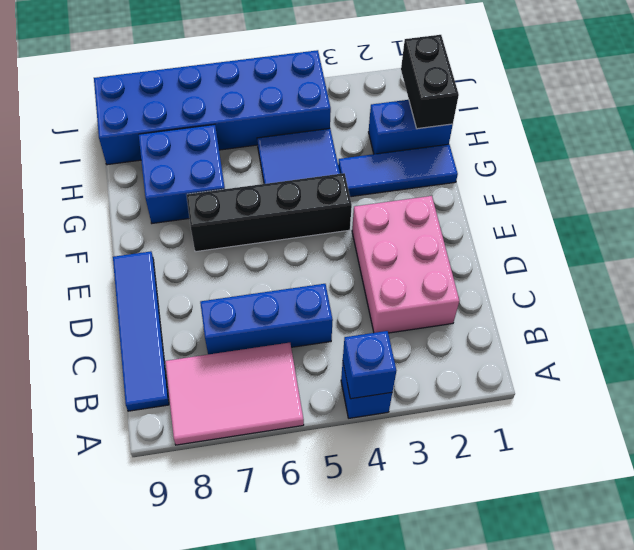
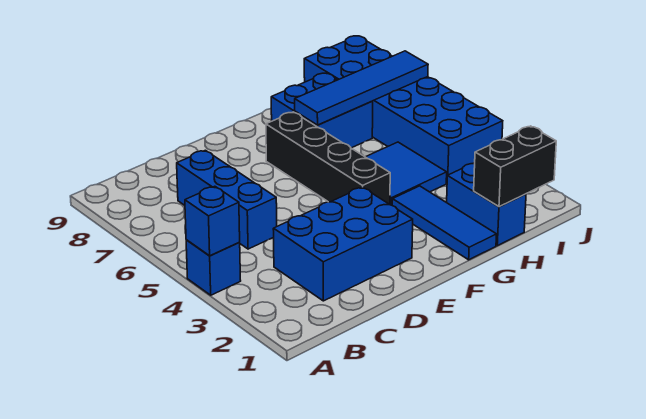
pink 2x3 tile [165,343,304,445] -> none
blue 1x4 tile [113,251,169,411] -> blue 1x4 tile moved to [295,51,428,125]
pink 2x3 brick [352,196,459,333] -> blue 2x3 brick [273,187,413,301]

